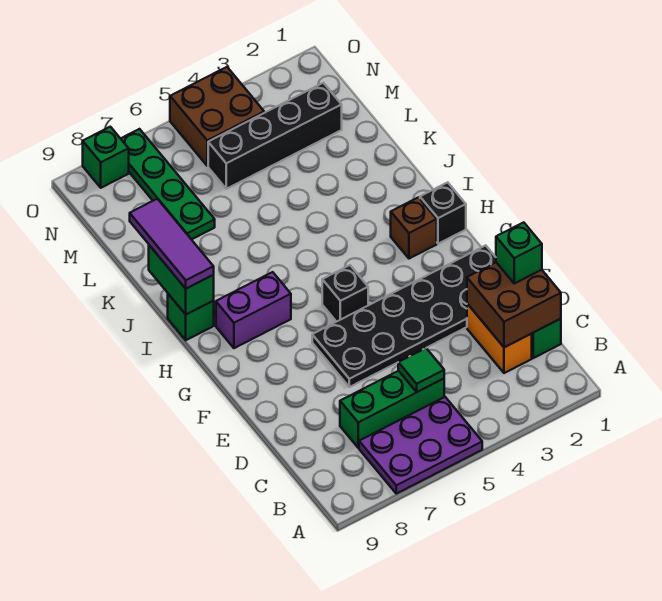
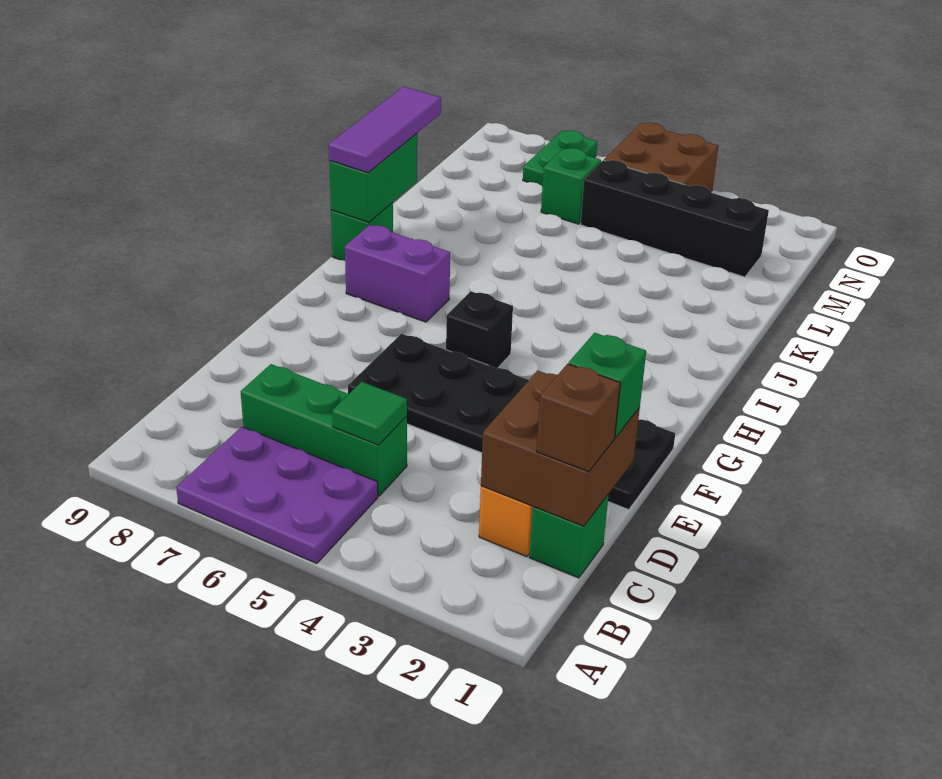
black 1x1 brick [420,182,466,244] -> none
brown 1x1 brick [391,197,437,259] -> brown 1x1 brick moved to [537,364,620,472]
green 1x4 plate [121,129,215,240] -> green 1x2 plate [523,130,597,186]
green 1x1 brick [83,127,129,188] -> green 1x1 brick moved to [541,148,601,224]

